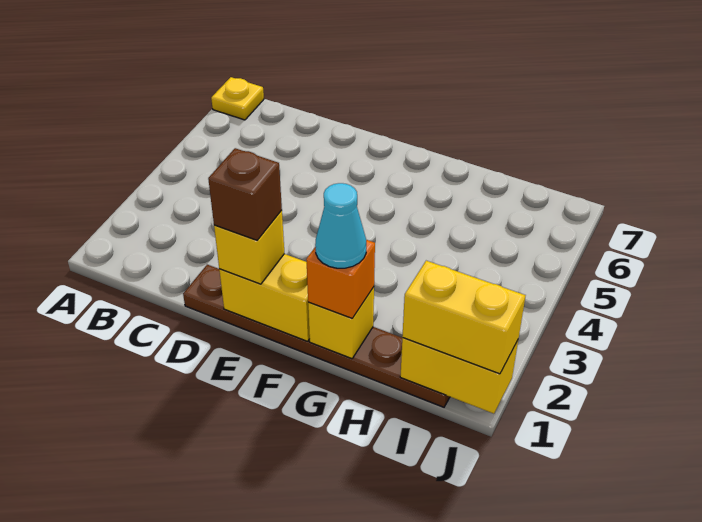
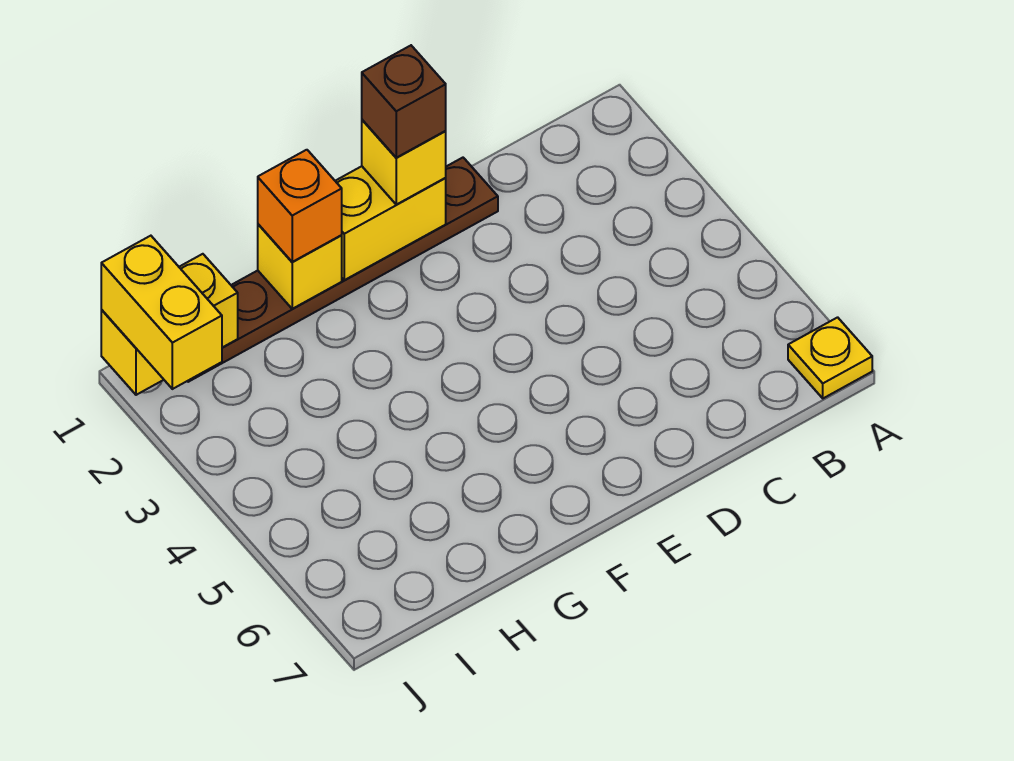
cyan 1x1 cone [315,183,366,268] -> none
yellow 1x2 brick [402,261,526,374] -> yellow 1x2 brick turned to [101,236,222,389]

